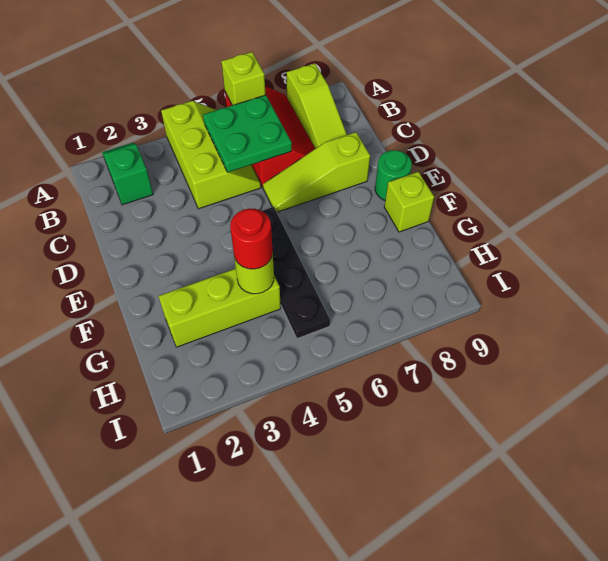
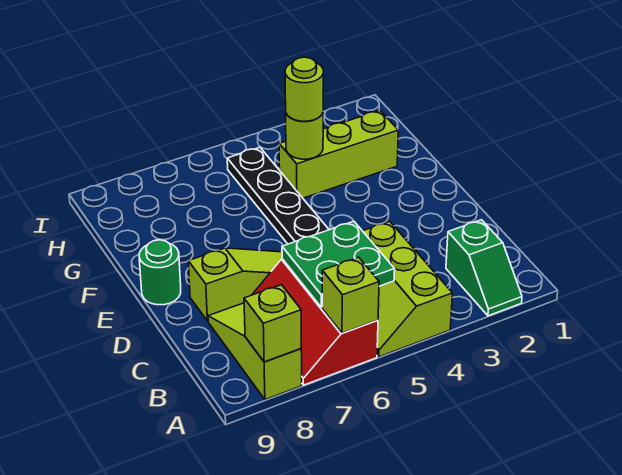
lime 1x1 brick [384,172,434,232] -> lime 1x1 brick moved to [244,285,301,362]
red 1x1 round brick [230,208,273,269] -> lime 1x1 round brick [285,57,323,121]

